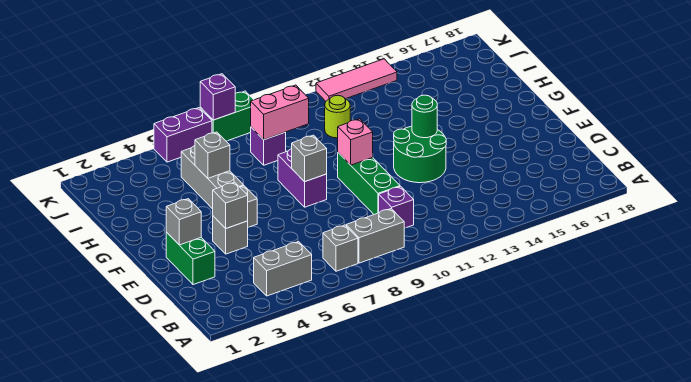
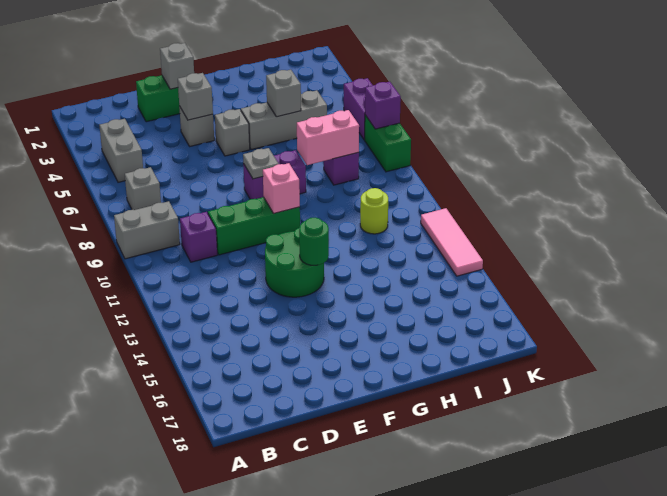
grey 1x2 brick [346,209,404,263] -> grey 1x2 brick turned to [114,201,180,259]
grey 1x1 brick [292,135,327,182] -> grey 1x1 plate [243,148,278,179]
pink 1x2 brick [251,85,309,140] -> pink 1x2 brick turned to [297,110,359,165]

